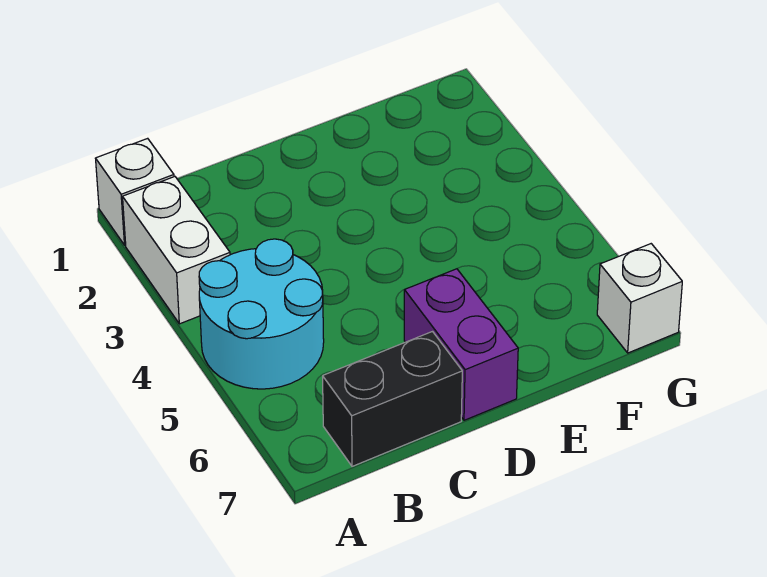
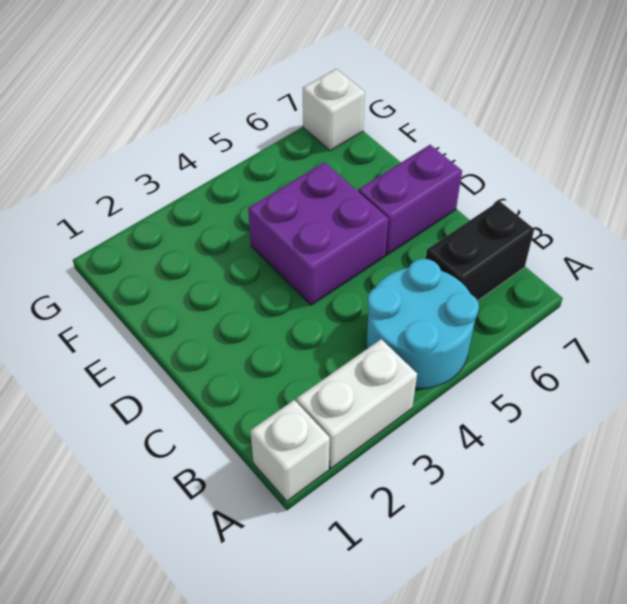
black 1x2 brick [323,332,462,466] -> black 1x2 brick turned to [426,201,534,301]
none -> purple 2x2 brick [248,162,388,305]

